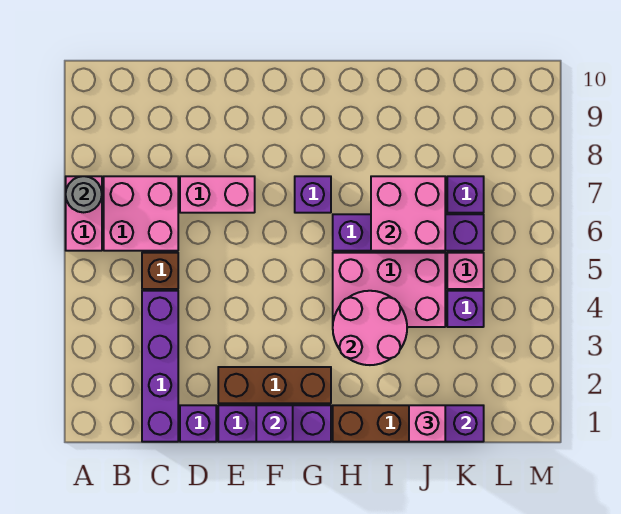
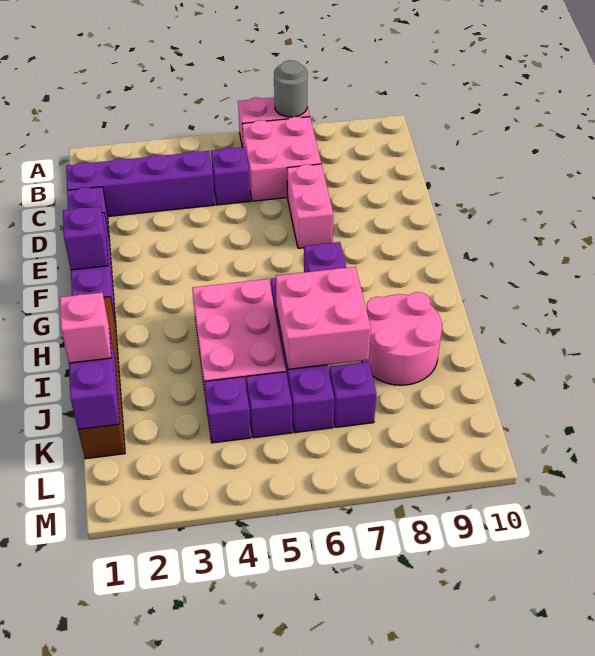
brown 1x1 brick [142,253,178,289] -> purple 1x1 brick [211,147,250,205]
brown 1x3 brick [218,367,331,403] -> none
pink 2x2 round brick [333,291,407,365] -> pink 2x2 round brick moved to [362,292,442,385]
pink 1x1 brick [447,253,484,289] -> purple 1x1 brick [246,372,292,438]

